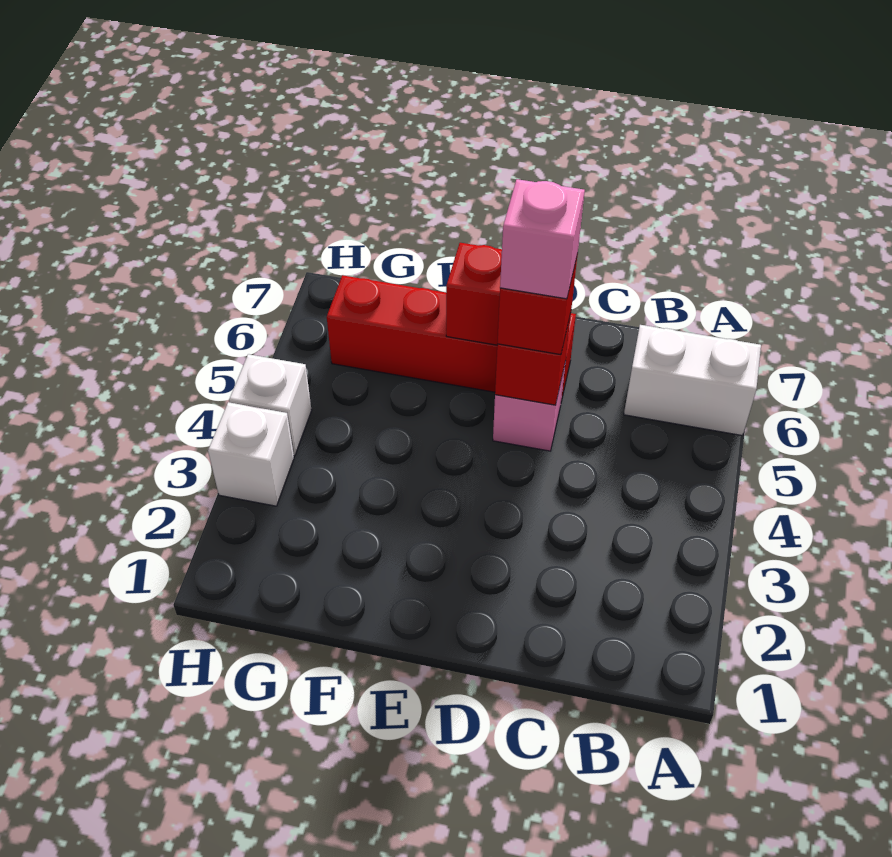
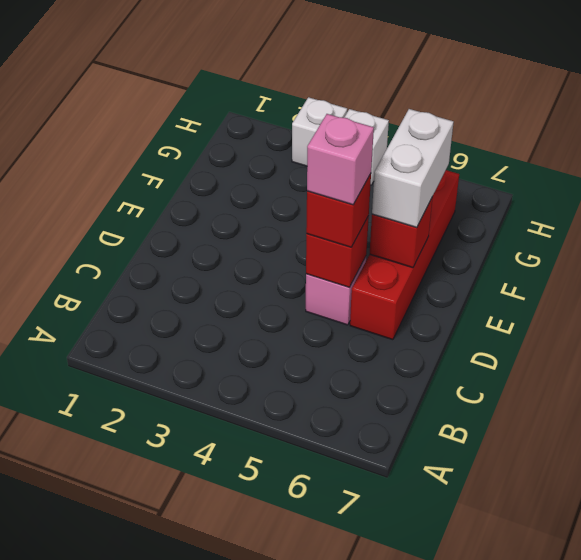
white 1x2 brick [624,325,761,436] -> white 1x2 brick moved to [372,109,454,228]

